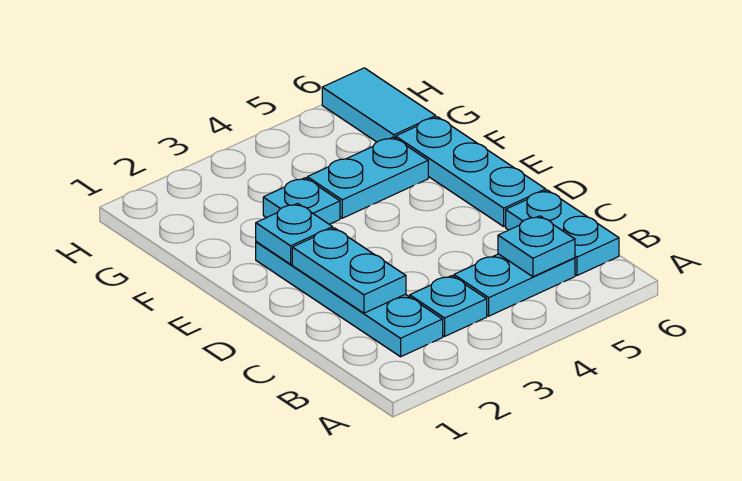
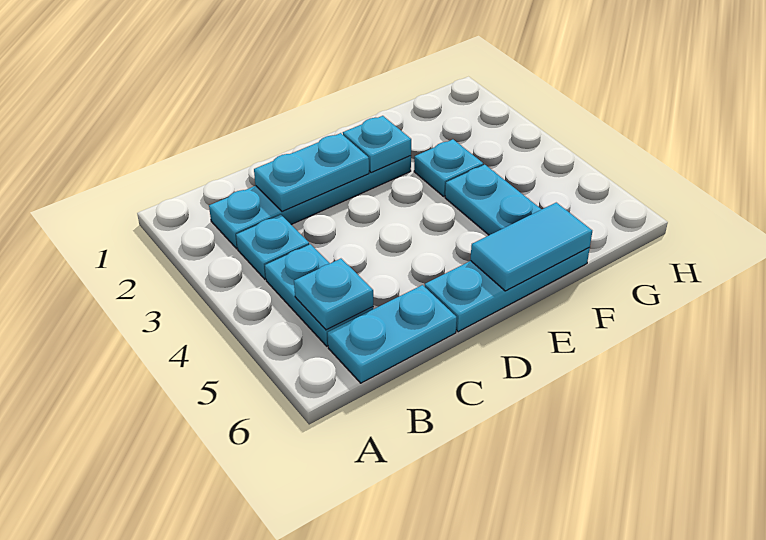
cyan 1x2 tile [322,68,436,142] -> cyan 1x2 tile moved to [470,203,592,291]

